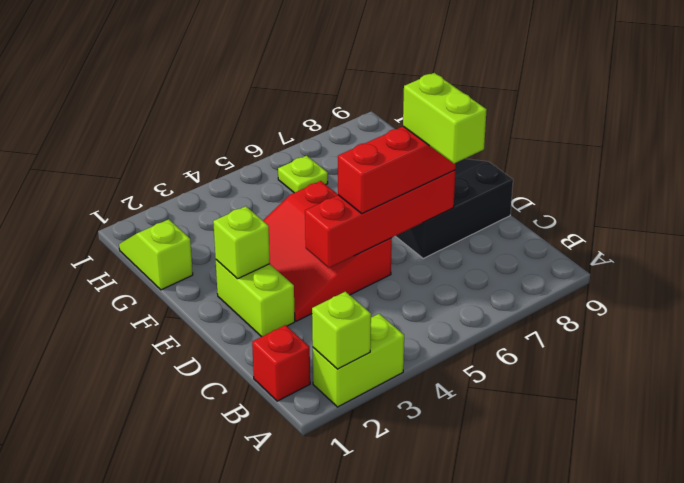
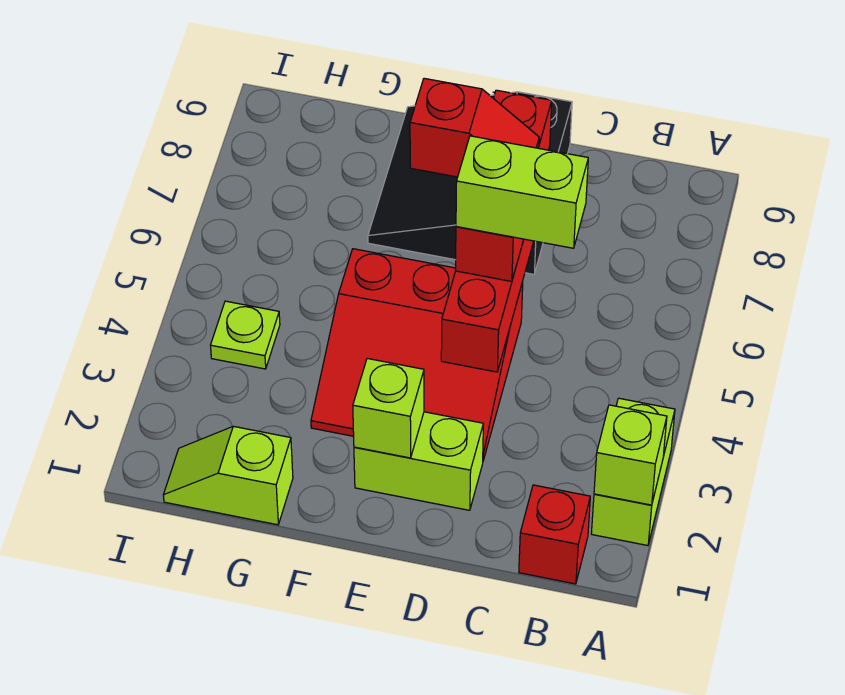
lime 1x2 brick [403,73,487,164] -> lime 1x2 brick moved to [456,136,588,248]
none -> red 1x2 slope [410,78,539,177]
lime 1x1 plate [278,156,328,193] -> lime 1x1 plate moved to [210,301,280,369]

